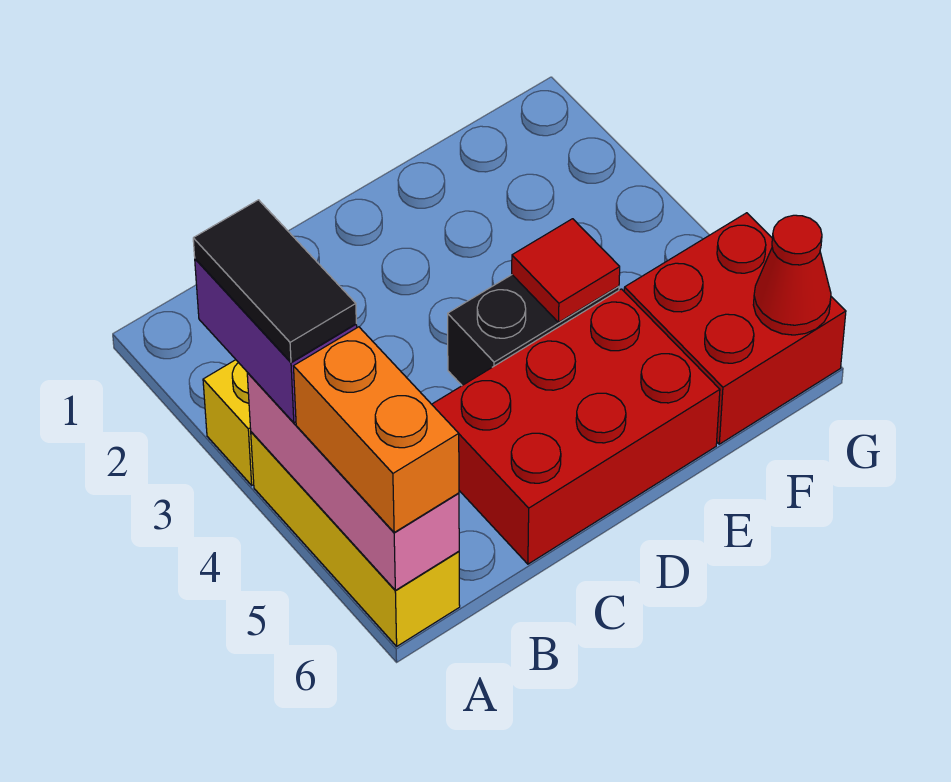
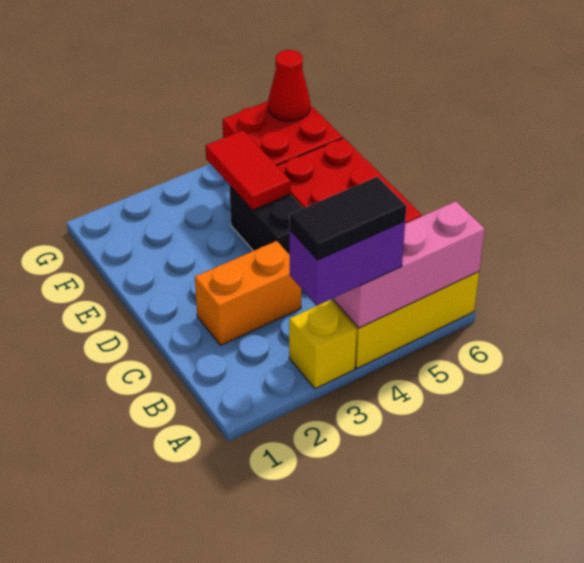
orange 1x2 brick [294,327,459,532] -> orange 1x2 brick moved to [195,241,301,345]
red 1x1 tile [512,219,620,322] -> red 1x2 tile [206,130,291,210]

